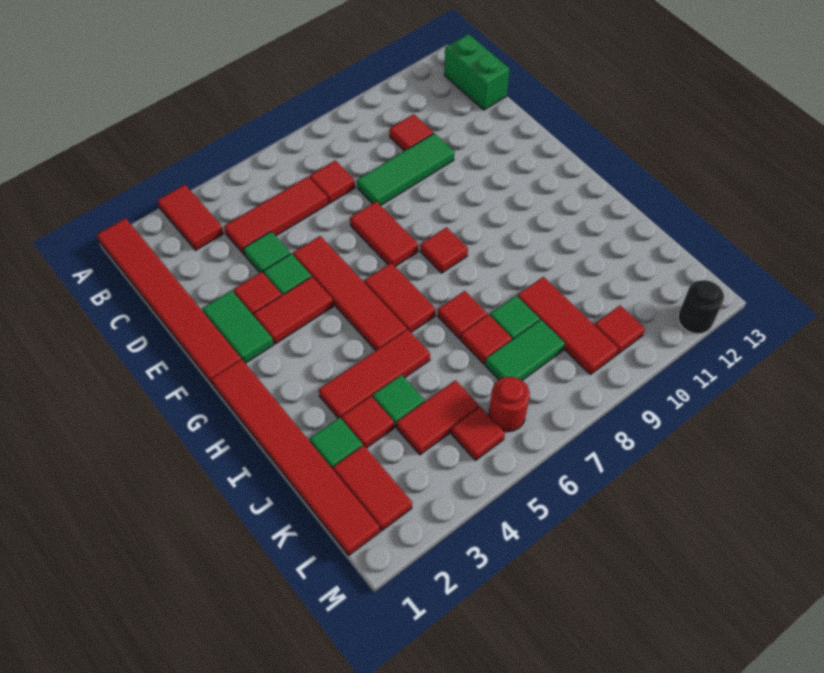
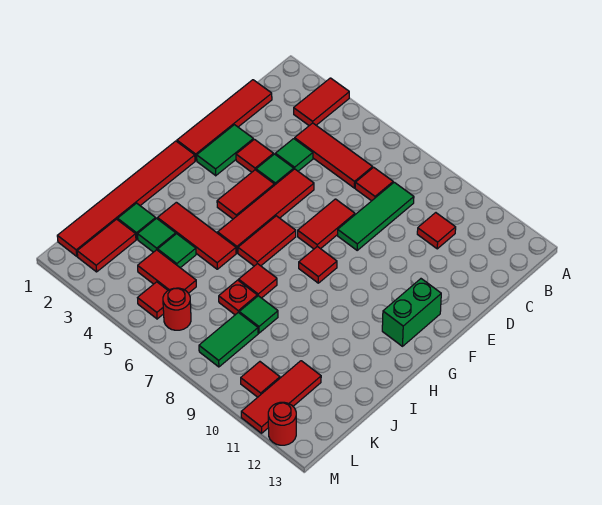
red 1x6 tile [97,218,241,384] -> red 1x4 tile [177,80,272,161]
green 1x2 brick [444,34,510,110] -> green 1x2 brick moved to [382,279,441,346]
green 1x3 tile [357,133,454,206] -> green 1x3 tile turned to [338,182,414,250]
red 1x2 tile [254,277,333,344] -> red 1x2 tile turned to [217,170,274,219]
red 1x1 tile [342,396,394,448] -> green 1x1 tile [138,218,176,252]
red 1x1 tile [461,315,512,364] -> red 1x1 plate [219,280,257,315]
red 1x3 tile [517,277,618,374] -> red 1x3 tile moved to [241,361,321,433]
green 1x2 tile [485,320,565,380] -> green 1x2 tile turned to [199,312,258,367]
black 1x1 round brick [678,280,724,334] -> red 1x1 round brick [268,402,296,445]

